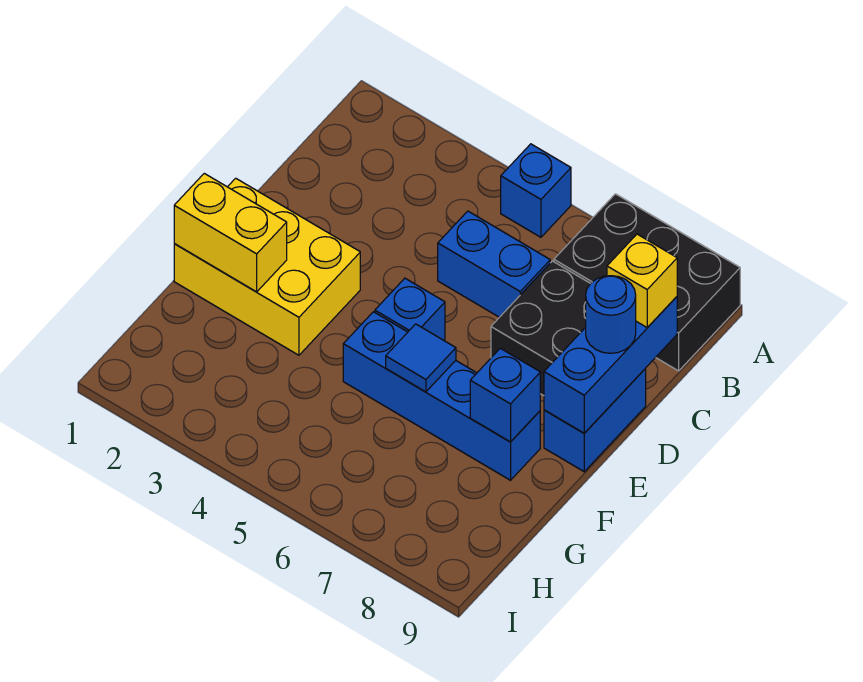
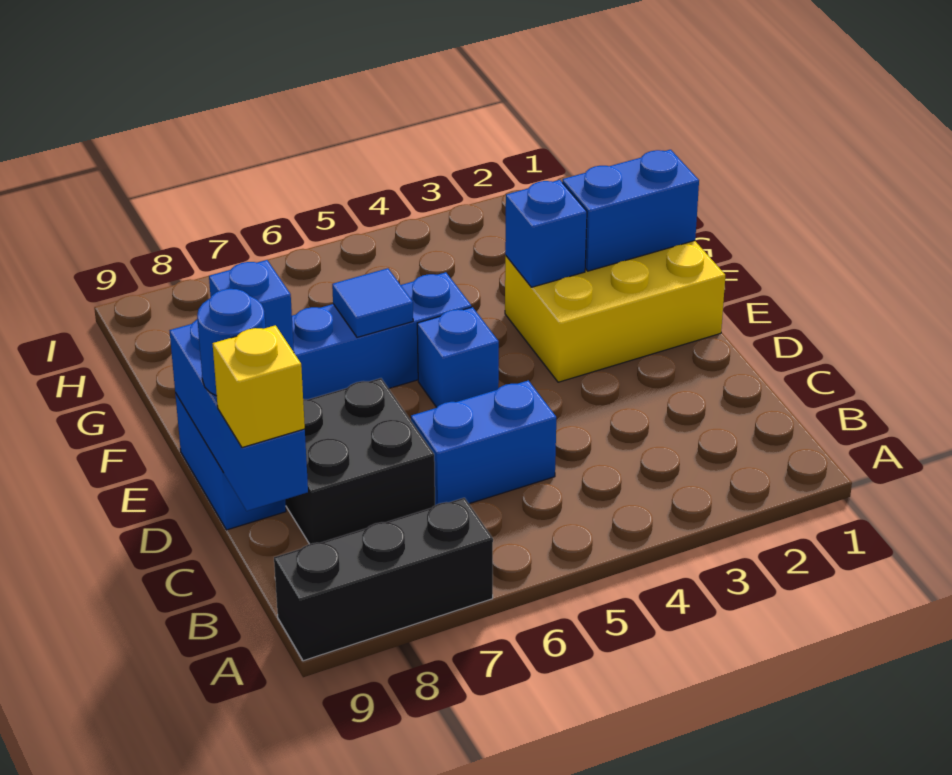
blue 1x1 brick [501,144,571,237] -> blue 1x1 brick moved to [505,180,587,287]
black 2x3 brick [554,194,740,371] -> black 1x3 brick [274,498,493,661]
yellow 1x2 brick [174,173,287,292] -> blue 1x2 brick [563,150,699,271]

